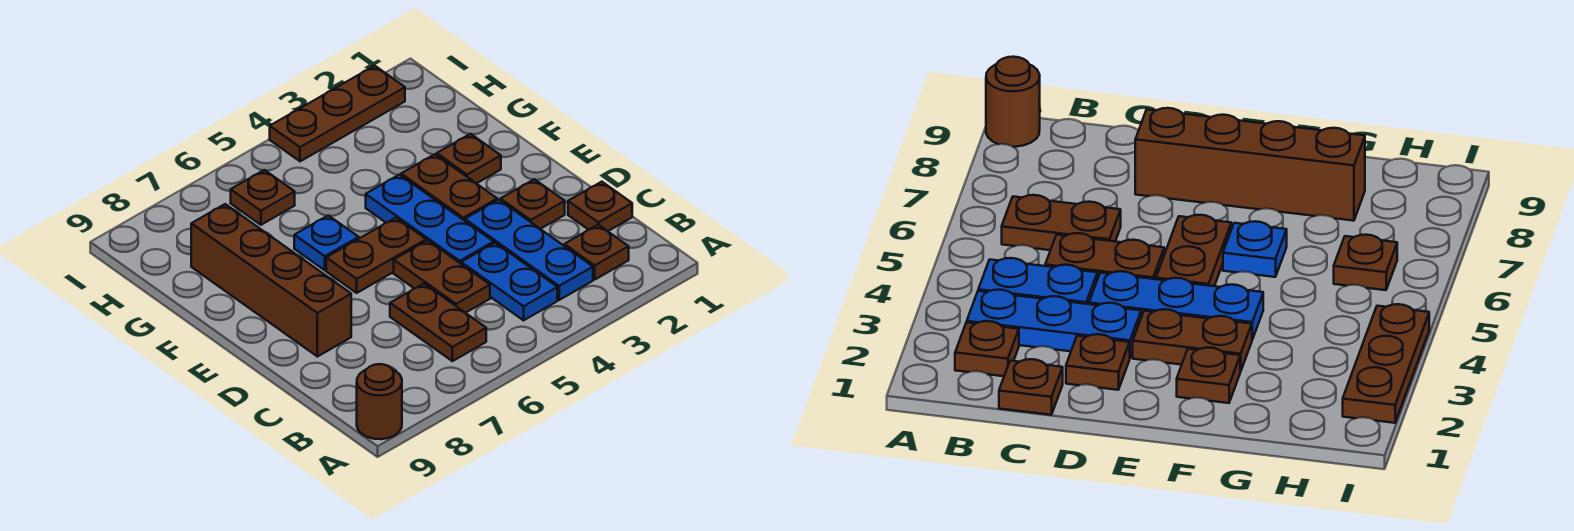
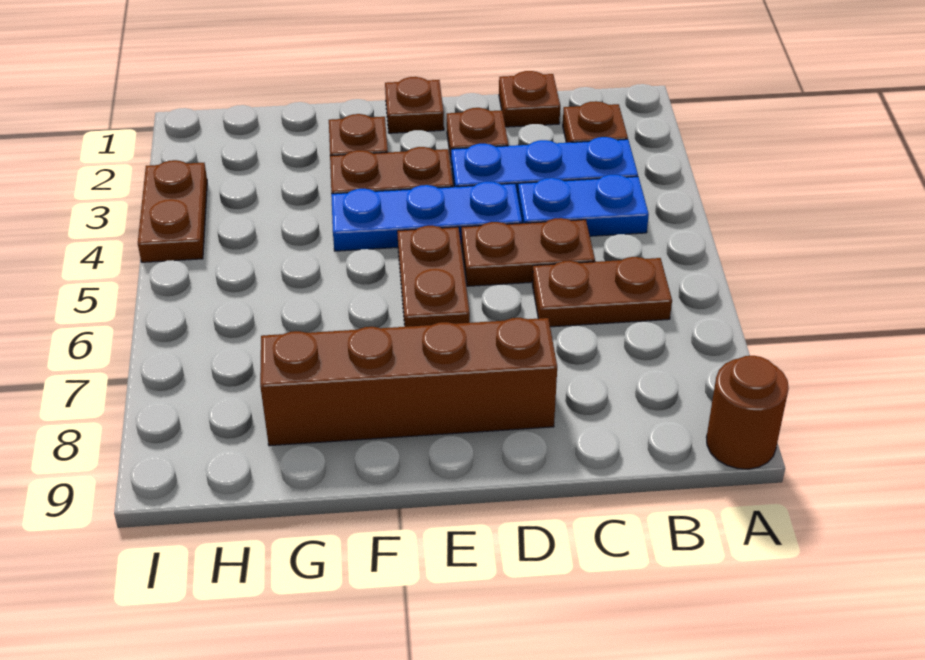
blue 1x1 plate [294,215,359,270] -> none
brown 1x1 plate [231,170,295,225] -> brown 1x1 plate moved to [385,77,444,133]
brown 1x3 plate [270,66,405,161] -> brown 1x2 plate [138,160,207,262]

